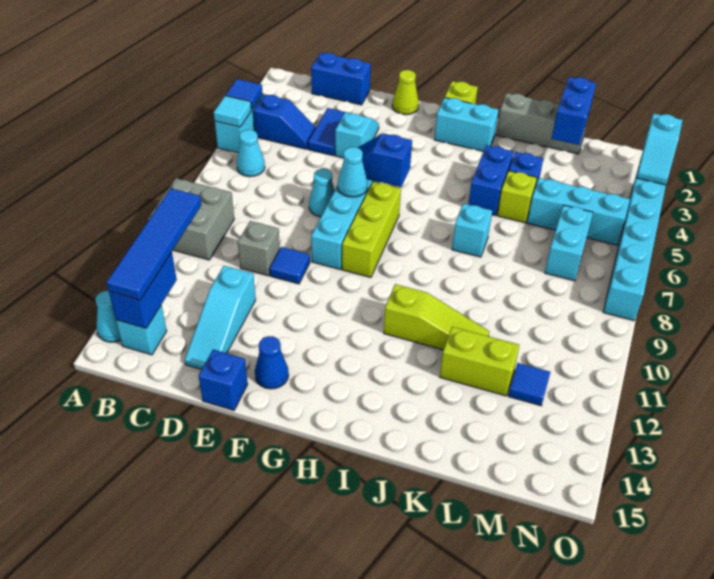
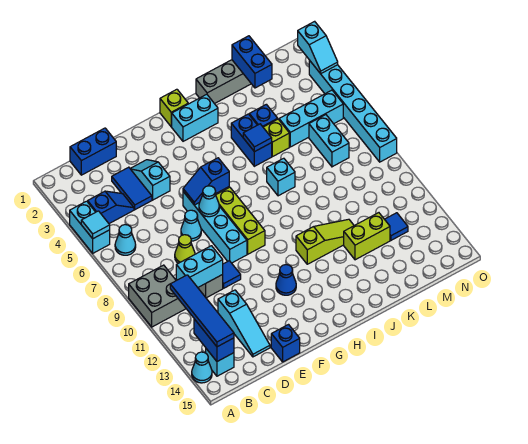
blue 1x1 tile [226,79,262,110] -> blue 1x1 tile moved to [243,124,272,152]
none -> cyan 1x2 brick [176,246,223,287]
lime 1x1 cone [392,70,419,115] -> lime 1x1 cone moved to [175,235,195,263]
blue 1x1 cone [255,336,289,389] -> blue 1x1 cone moved to [276,265,296,295]

